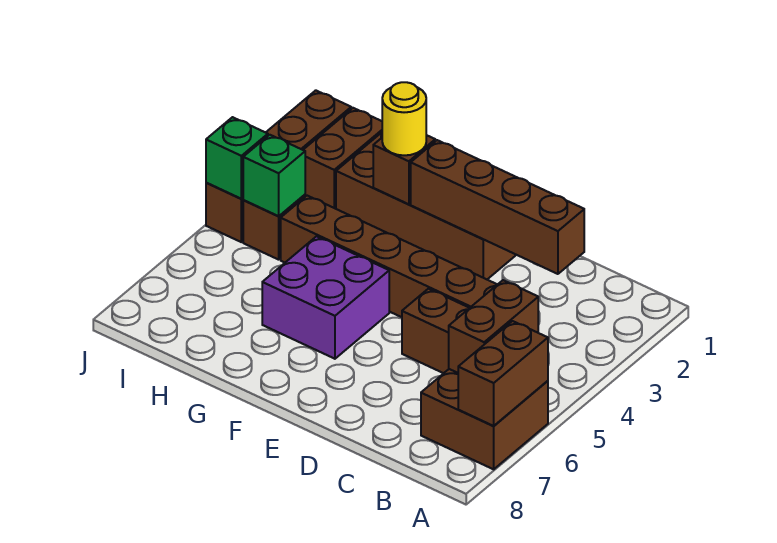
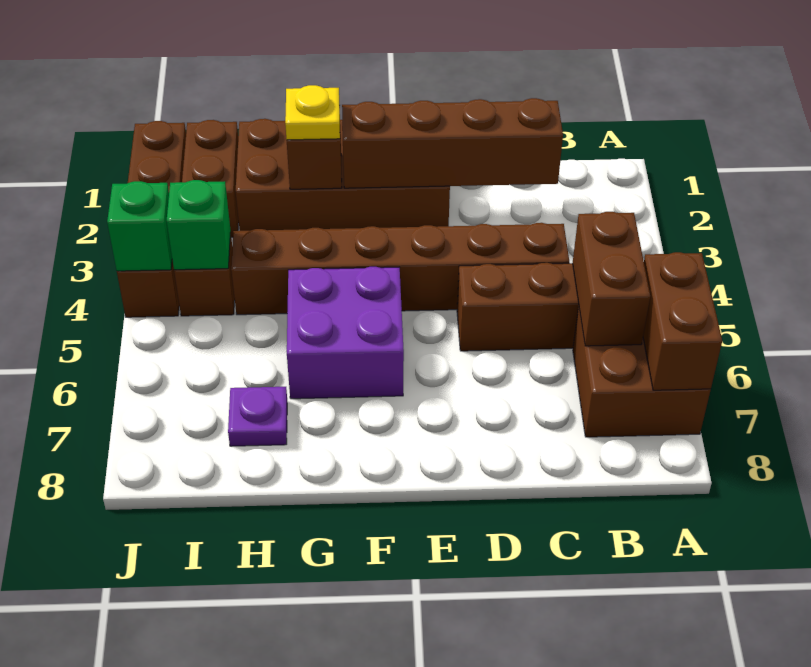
yellow 1x1 round brick [382,82,426,155] -> yellow 1x1 plate [285,85,340,140]
none -> purple 1x1 plate [228,387,287,446]

